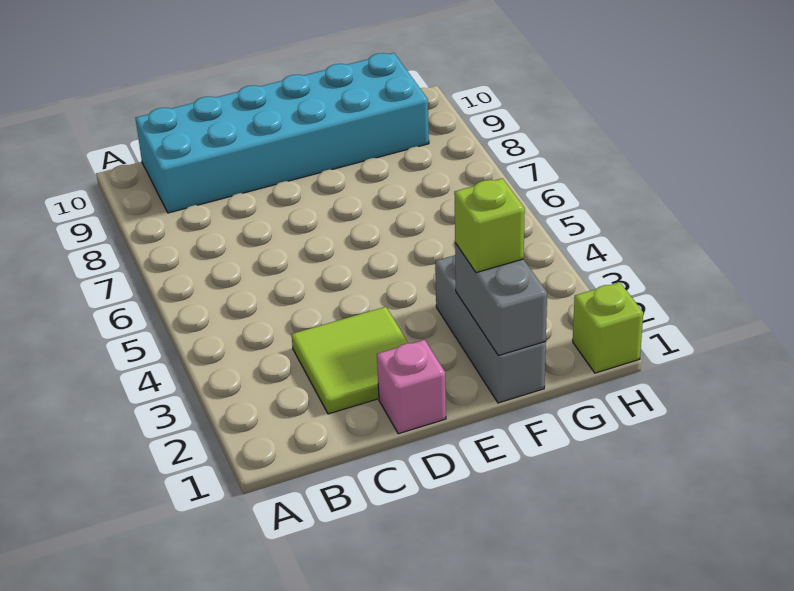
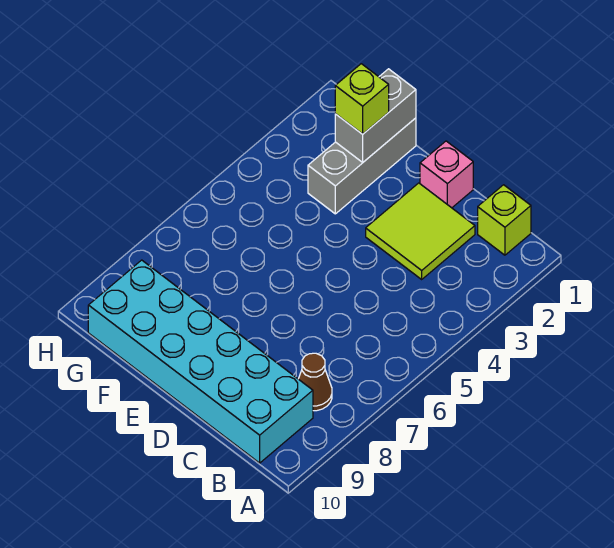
none -> brown 1x1 cone [299,353,332,411]
lime 1x1 brick [573,282,643,373] -> lime 1x1 brick moved to [478,185,531,255]

